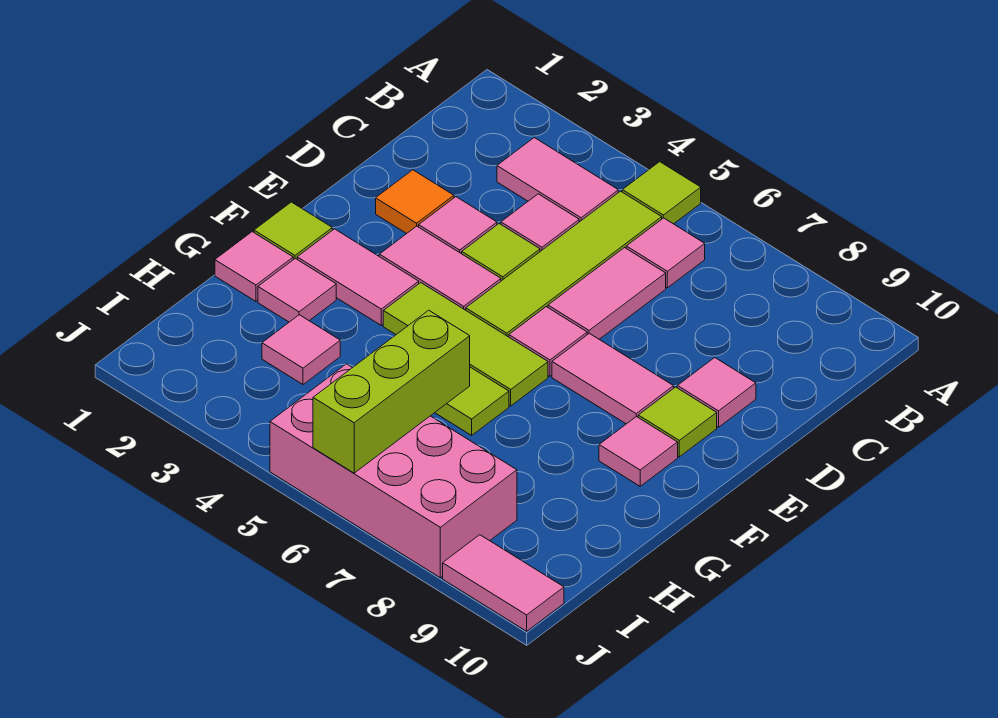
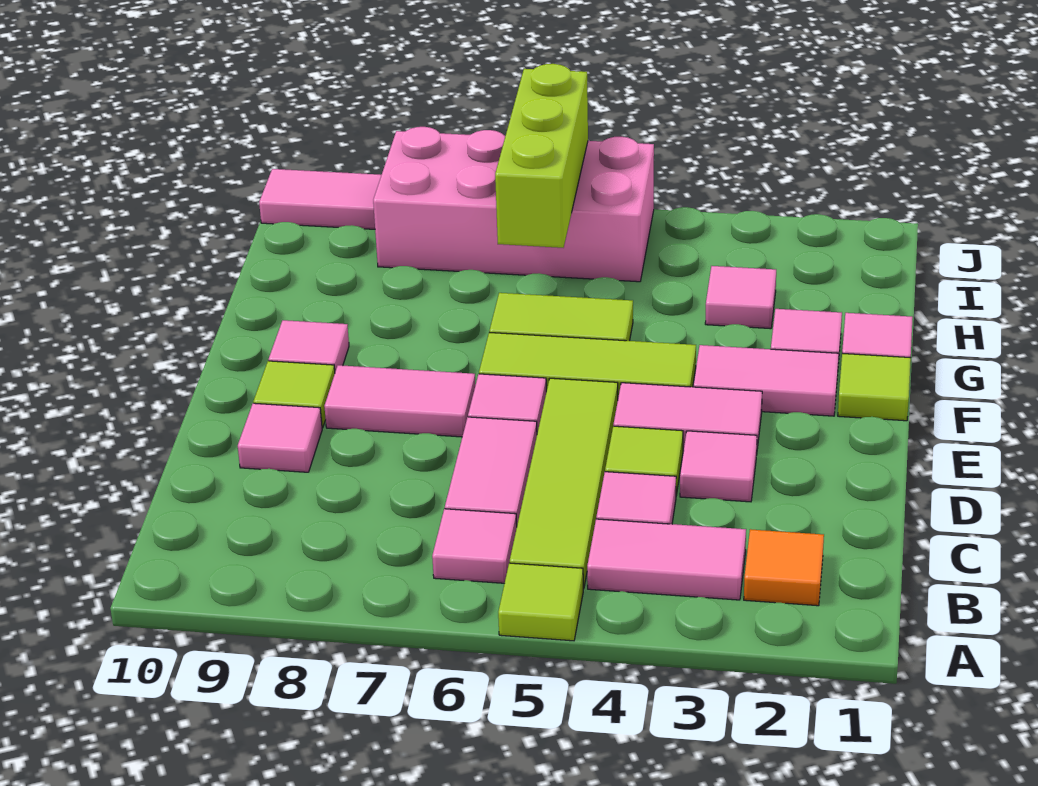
orange 1x1 tile [376,170,454,234] -> orange 1x1 tile moved to [744,529,824,606]

